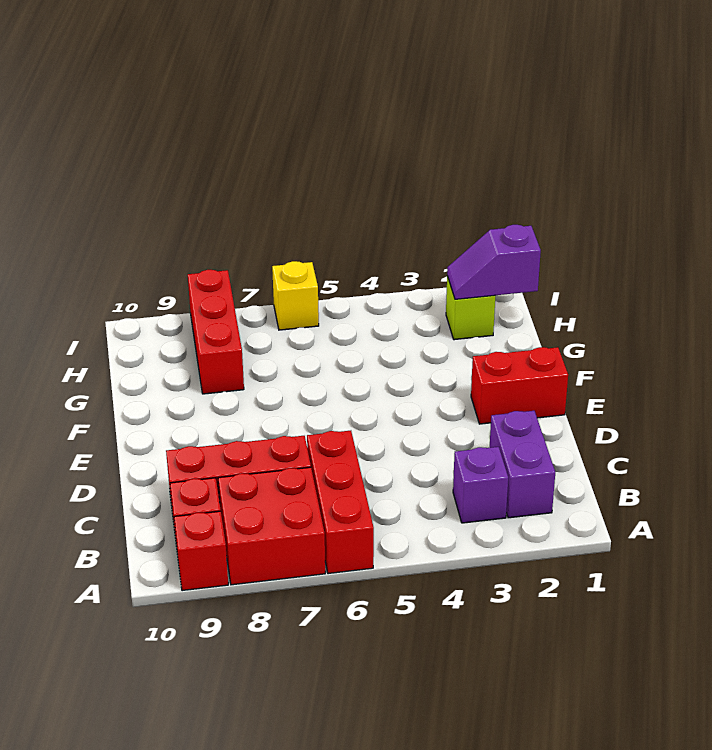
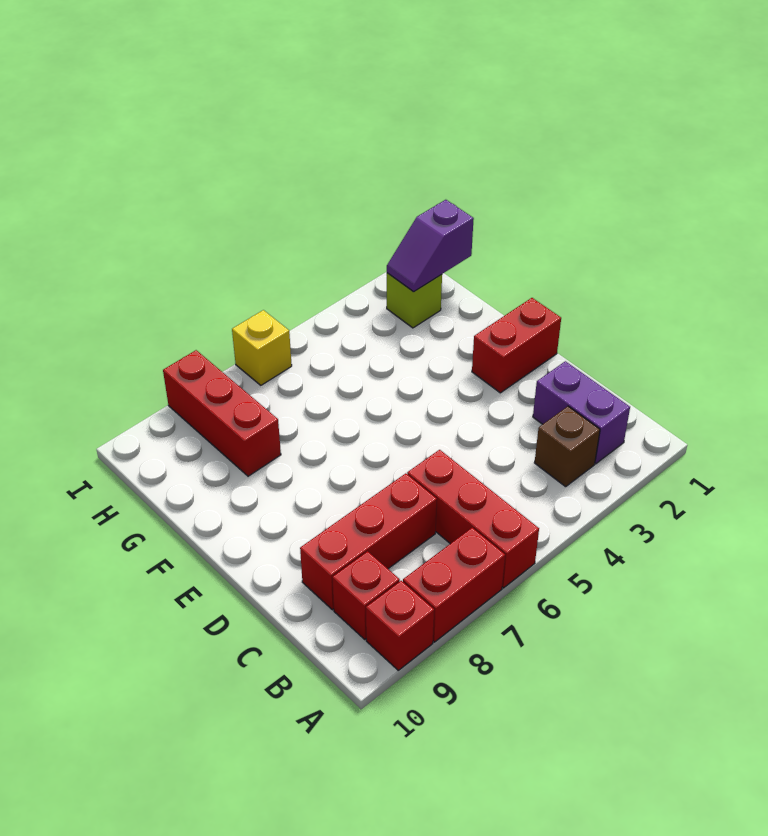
red 2x2 brick [218,467,325,585] -> red 1x2 brick [403,528,505,642]
purple 1x1 brick [453,447,508,523] -> brown 1x1 brick [535,406,600,487]

